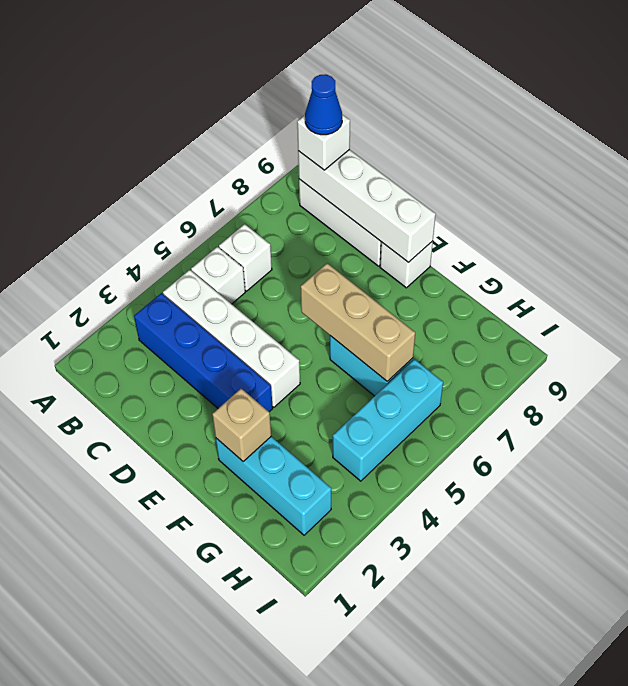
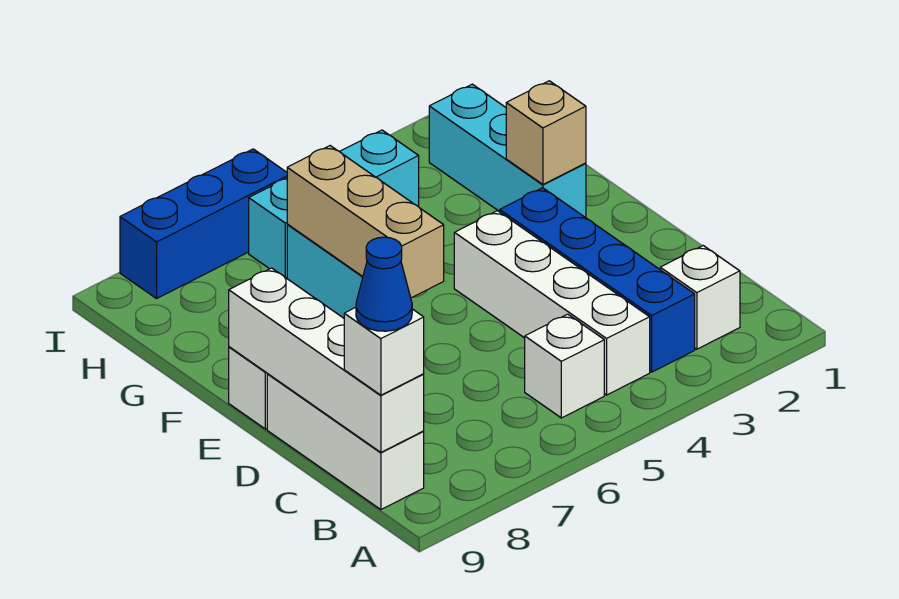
white 1x1 brick [219,224,272,291] -> white 1x1 brick moved to [660,246,740,349]
none -> blue 1x3 brick [120,149,287,298]

